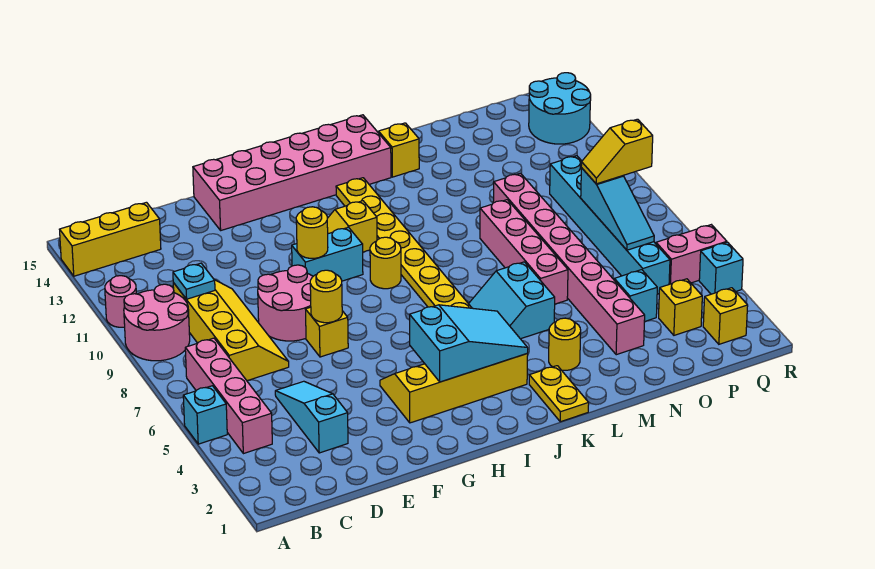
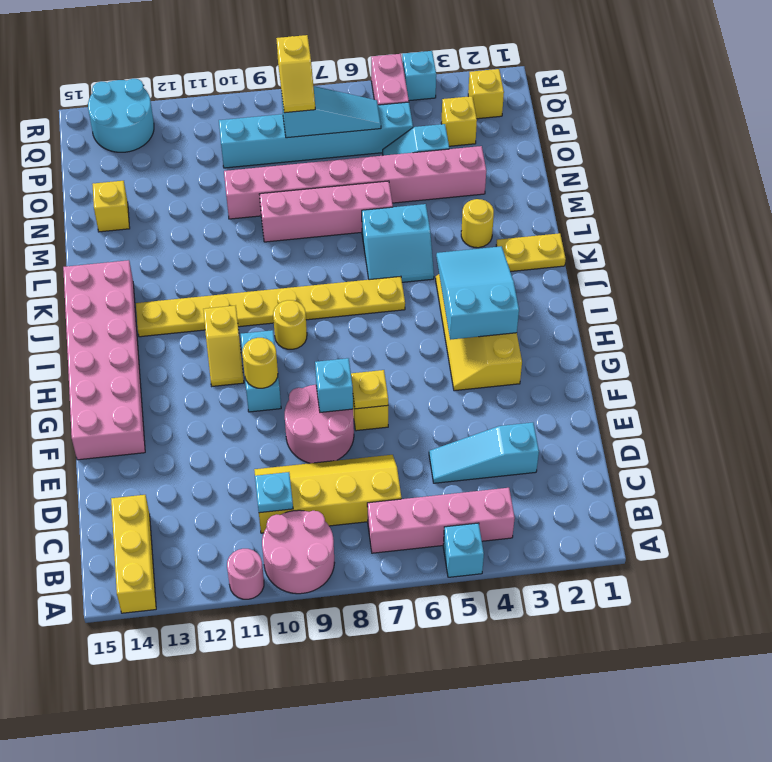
yellow 1x1 round brick [310,270,342,323] -> yellow 1x1 plate [351,370,388,409]
none -> cyan 1x1 brick [315,358,353,412]
yellow 1x1 brick [379,123,419,177] -> yellow 1x1 brick moved to [92,181,130,232]

